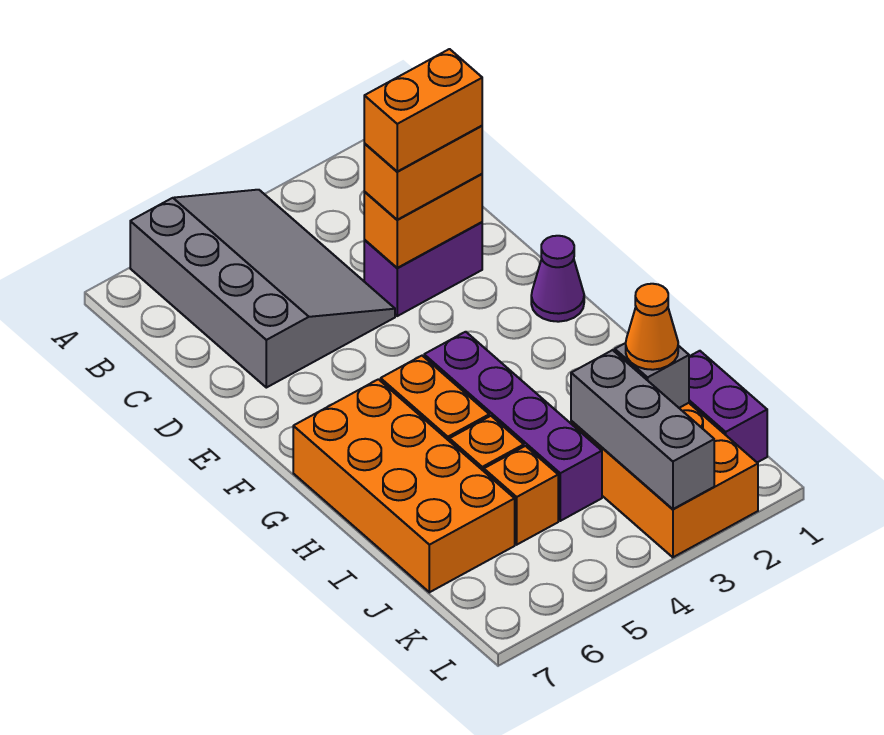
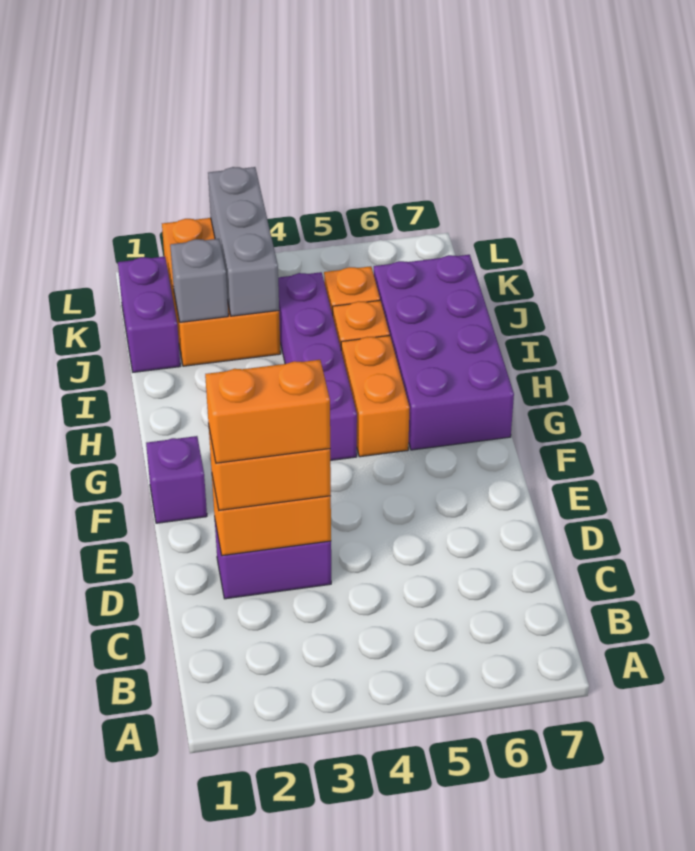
grey 3x4 slope [130,190,395,388] -> none
purple 1x1 cone [531,236,584,322] -> purple 1x1 brick [146,436,207,523]
orange 2x4 brick [293,379,515,592] -> purple 2x4 brick [374,255,514,450]
orange 1x1 cone [626,284,678,370] -> none

